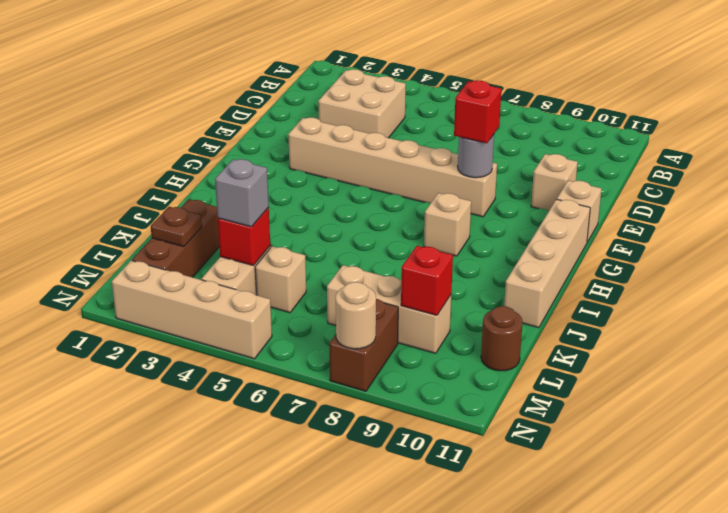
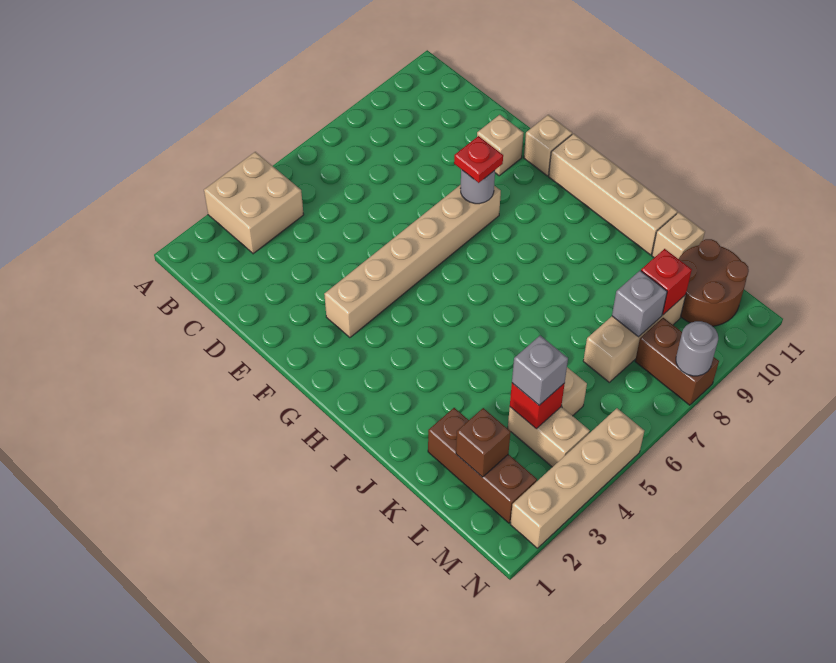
tan 2x2 brick [318,69,406,138] -> tan 2x2 brick moved to [204,152,304,254]
red 1x1 brick [454,80,502,143] -> red 1x1 plate [454,136,503,183]
tan 1x1 brick [424,193,471,256] -> tan 1x1 brick moved to [652,212,705,259]
brown 1x1 plate [151,207,202,247] -> brown 1x1 brick [456,408,511,477]
none -> grey 1x1 brick [612,271,667,337]
brown 1x1 round brick [481,306,522,371] -> brown 2x2 round brick [679,239,749,326]
tan 1x1 round brick [336,282,376,349] -> grey 1x1 round brick [676,321,718,376]

